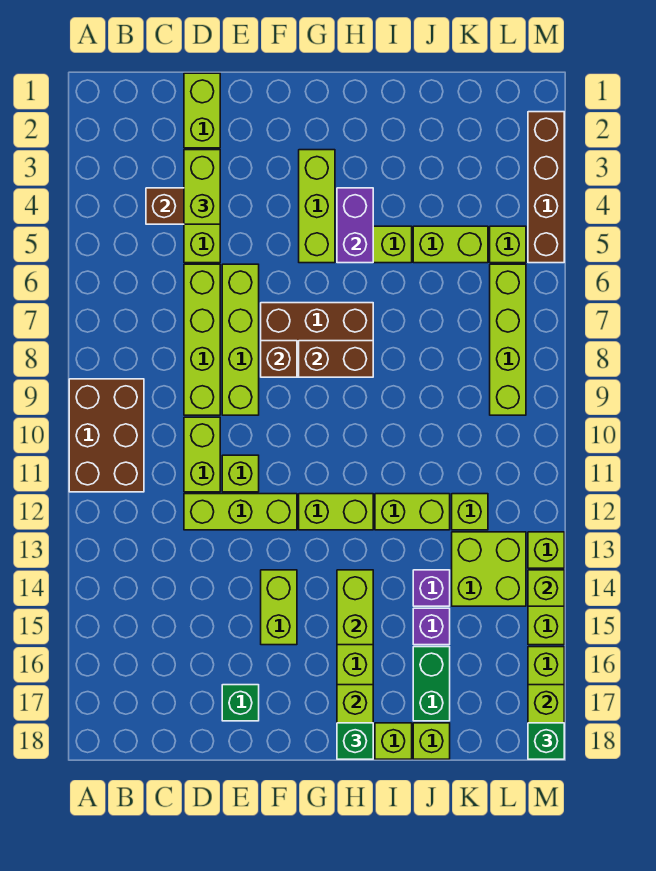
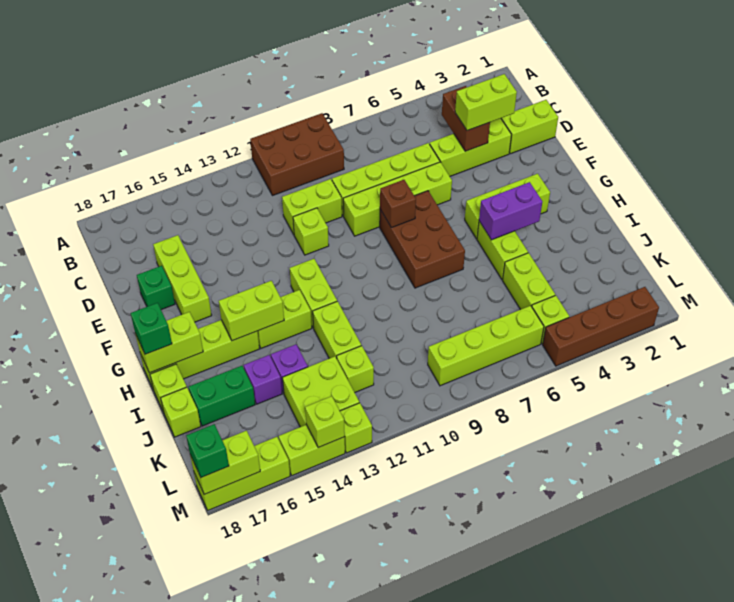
lime 1x3 brick [184,494,297,530] -> lime 1x3 brick moved to [153,235,212,322]
lime 1x2 brick [261,570,297,645] -> lime 1x2 brick moved to [258,290,312,348]
brown 1x2 brick [299,341,373,377] -> none

